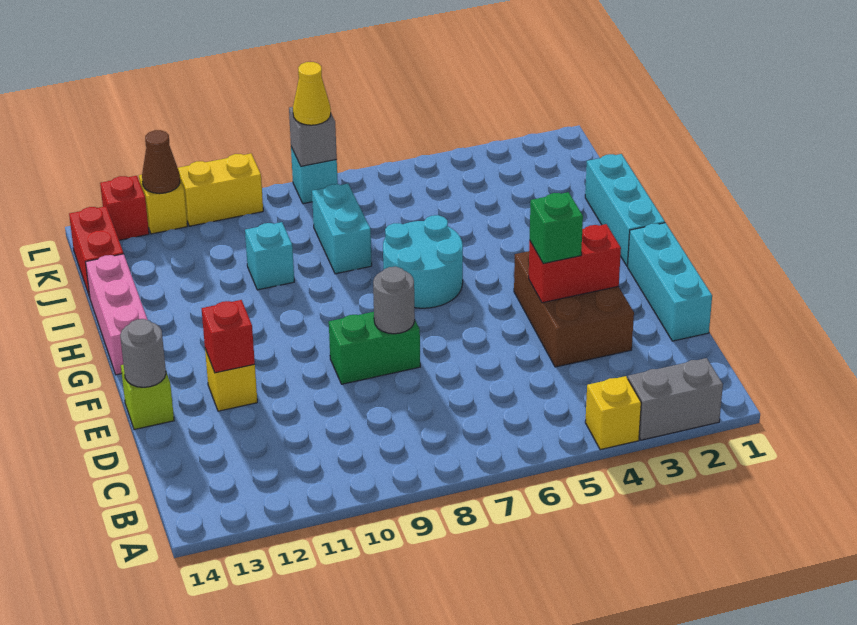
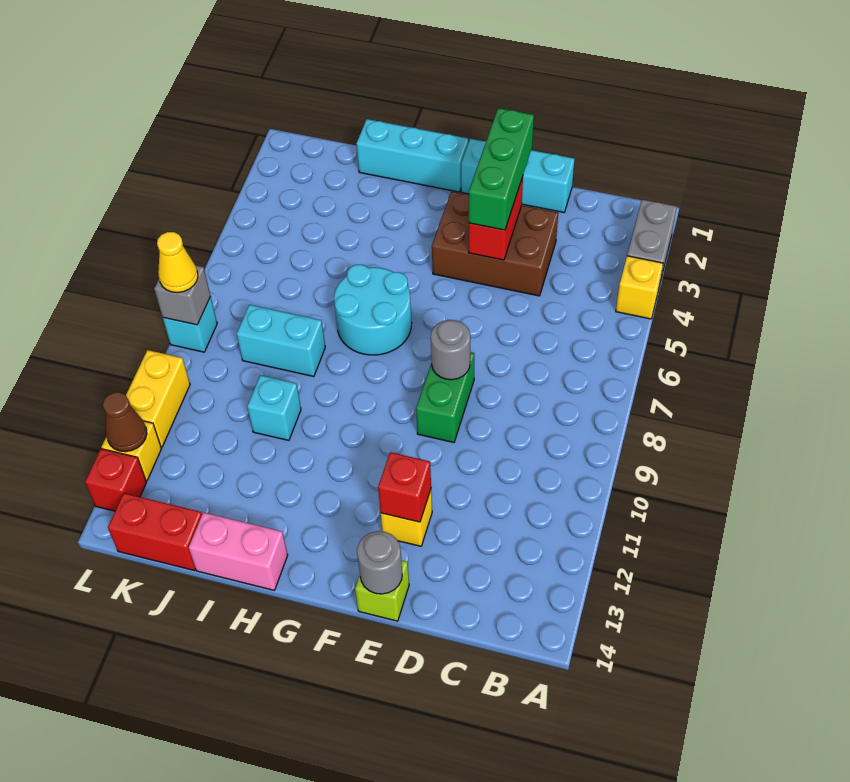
green 1x1 brick [530,192,583,264] -> green 1x3 brick [469,108,534,230]
pink 1x3 brick [85,254,148,375] -> pink 1x2 brick [189,512,288,590]

